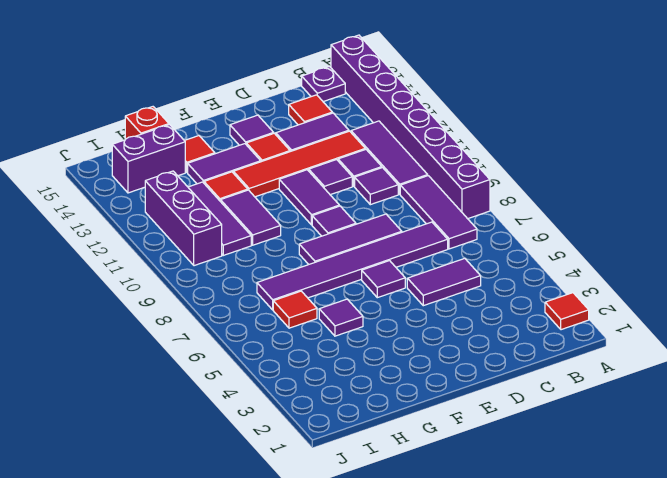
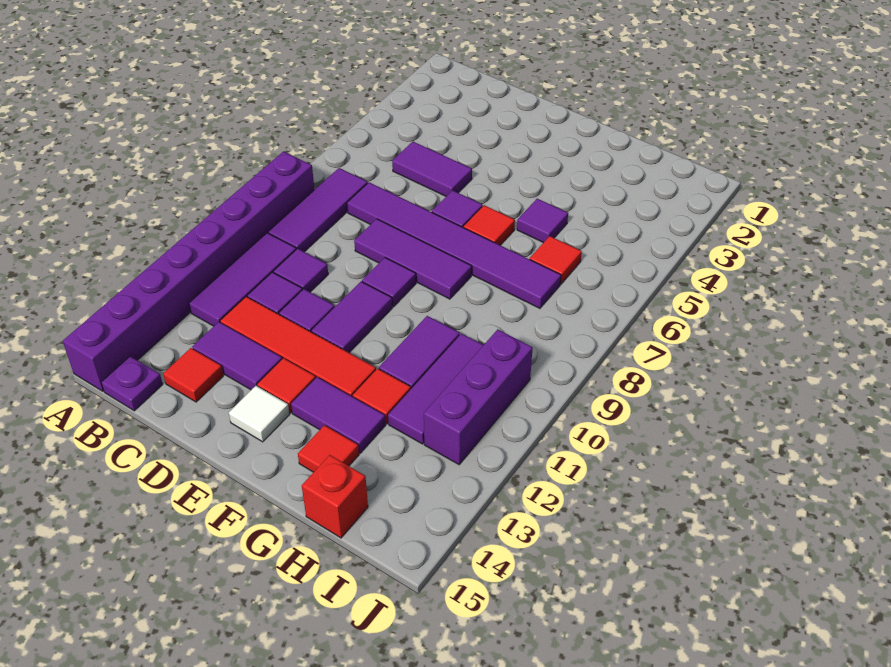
red 1x1 tile [545,293,589,330] -> red 1x1 tile moved to [464,205,515,245]
purple 1x1 tile [230,115,274,145] -> white 1x1 tile [229,386,290,442]
purple 1x2 brick [112,125,185,193] -> none

